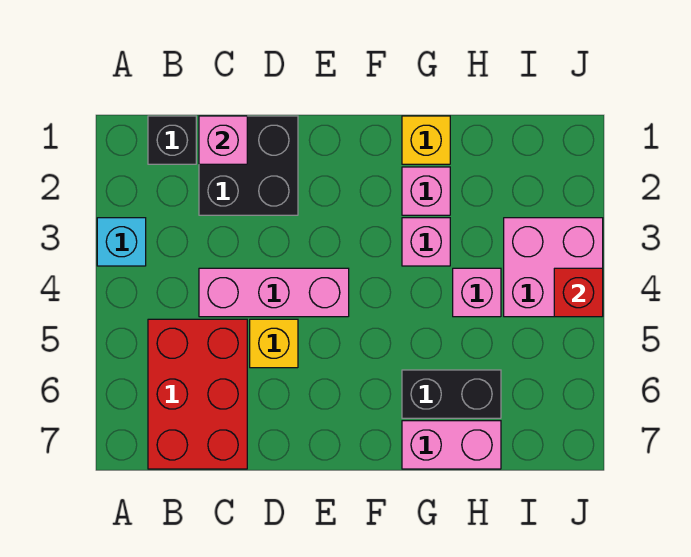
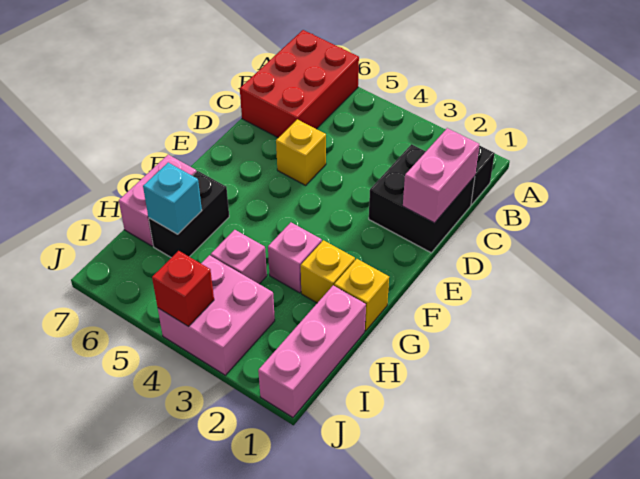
cyan 1x1 brick [97,218,146,266] -> cyan 1x1 brick moved to [143,163,202,234]
red 2x3 brick [148,319,247,469] -> red 2x3 brick turned to [240,30,359,138]
pink 1x1 brick [199,116,247,164] -> pink 1x2 brick [403,128,479,223]
pink 1x3 brick [199,268,349,317] -> pink 1x3 brick moved to [258,285,366,418]
pink 1x1 brick [402,167,450,215] -> yellow 1x1 brick [301,240,355,303]

